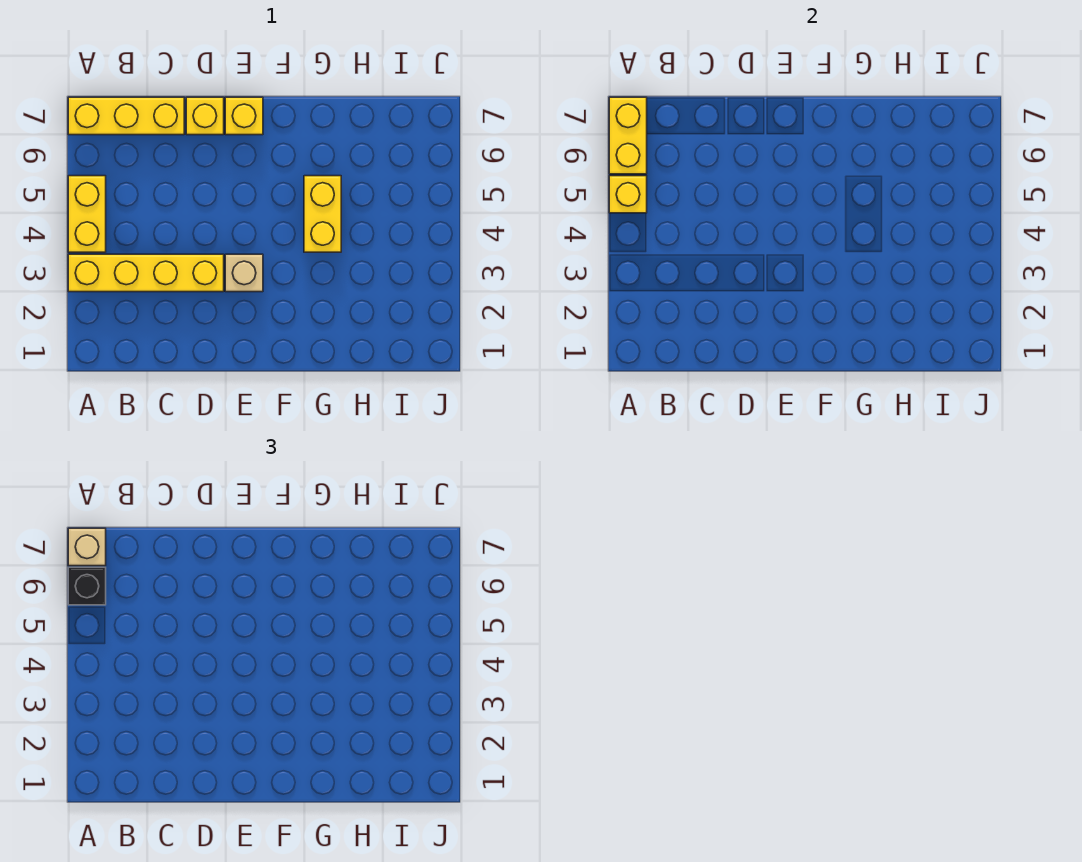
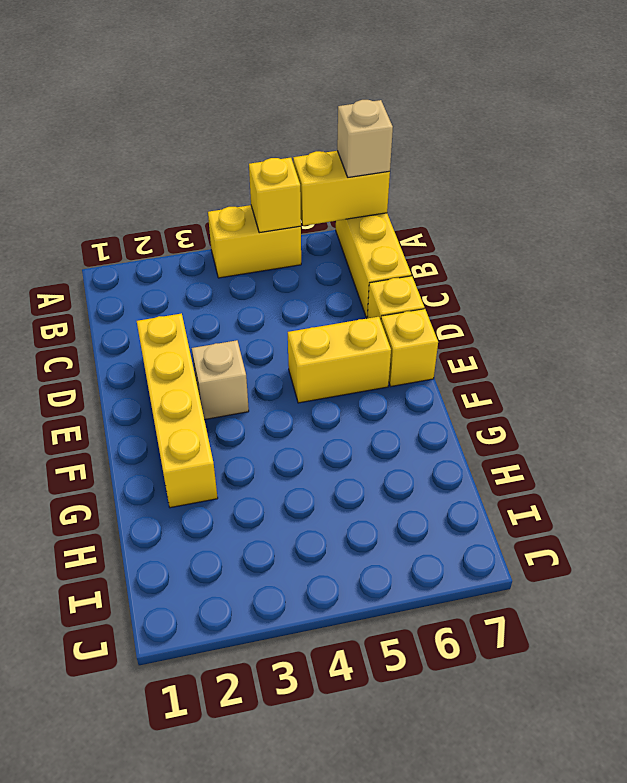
yellow 1x4 brick [68,254,224,292] -> yellow 1x4 brick moved to [137,313,218,508]
black 1x1 brick [68,567,106,605] -> none
yellow 1x2 brick [304,176,341,252] -> yellow 1x2 brick moved to [288,317,391,403]

